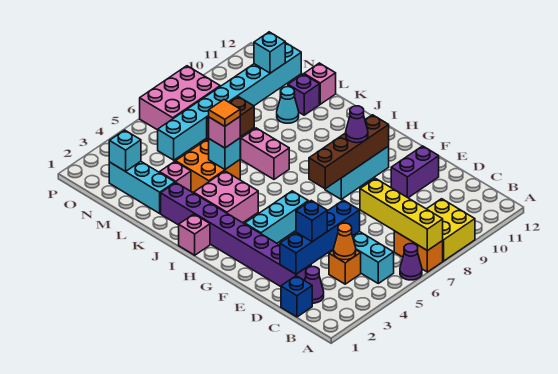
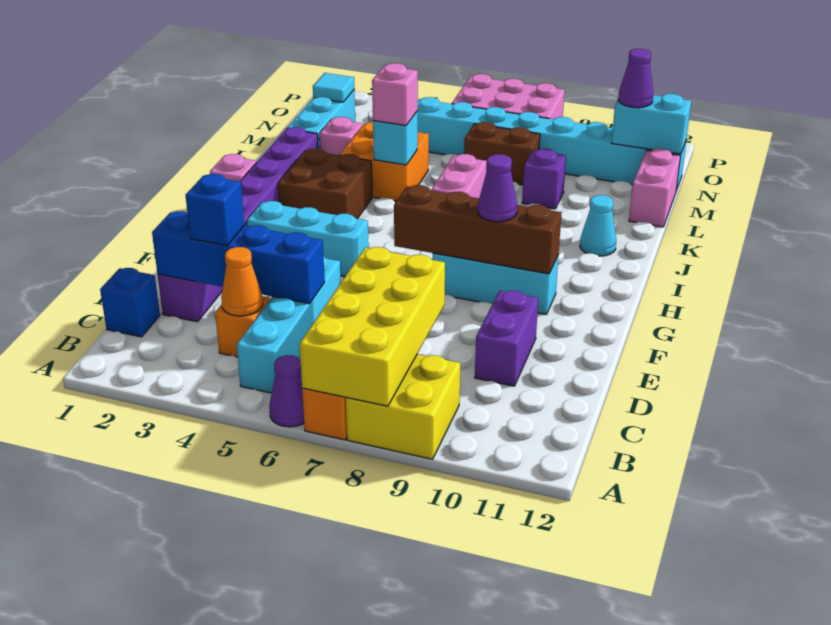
yellow 1x4 brick [360,178,443,251] -> yellow 2x4 brick [300,247,445,406]
purple 1x1 cone [305,267,324,303] -> purple 1x1 cone moved to [618,49,653,108]
purple 1x2 brick [391,146,439,198] -> purple 1x2 brick turned to [475,290,538,386]
pink 2x2 brick [194,171,258,223] -> brown 2x2 brick [278,148,372,219]
orange 1x1 tile [209,100,240,126] -> none
cyan 1x1 cone [277,87,299,123] -> cyan 1x1 cone moved to [580,195,616,256]
purple 1x1 brick [288,74,319,115] -> purple 1x1 brick moved to [522,149,566,209]
pink 1x1 brick [304,63,336,104] -> pink 1x2 brick [629,149,681,227]
cyan 1x1 brick [109,130,141,171] -> cyan 1x1 tile [313,73,354,102]
cyan 1x1 brick [254,32,285,73] -> cyan 1x2 brick [612,94,691,154]

